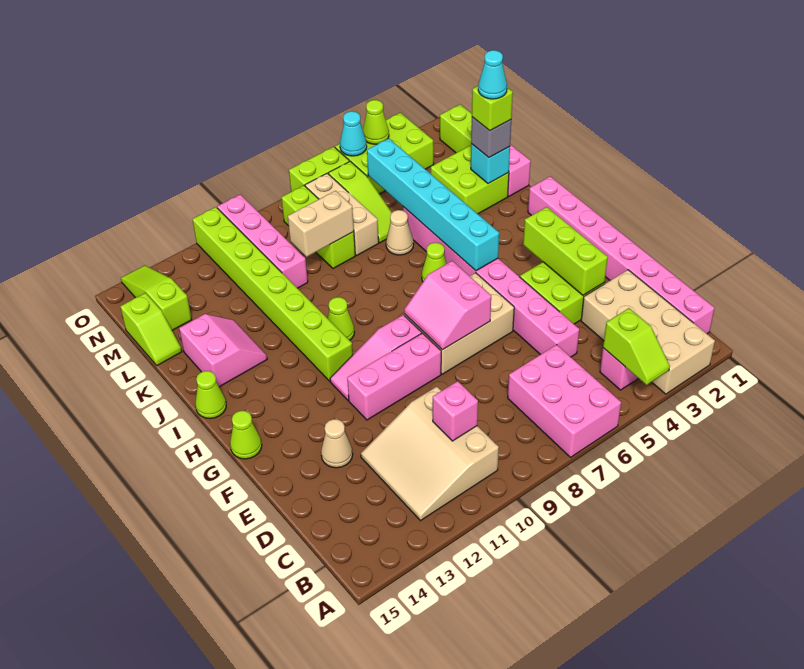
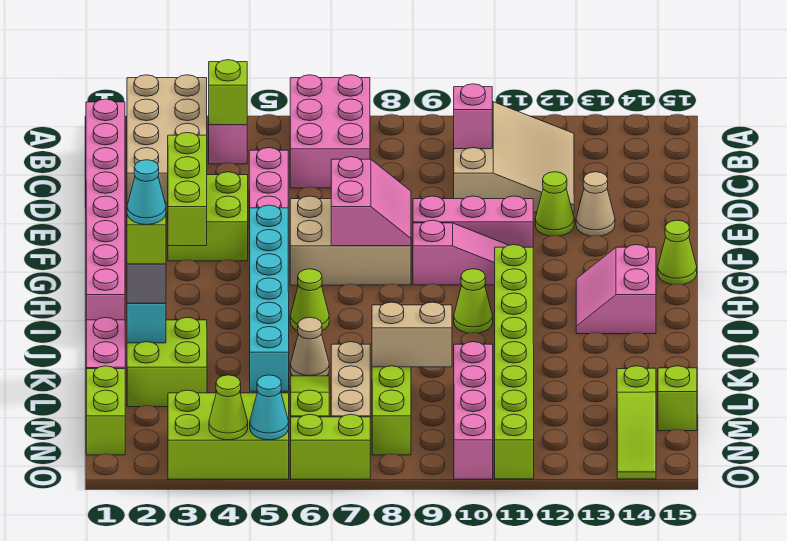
lime 1x1 cone [195,371,226,419] -> lime 1x1 cone moved to [535,172,574,236]
pink 2x2 slope [179,314,267,387] -> pink 2x2 slope moved to [576,245,656,334]

